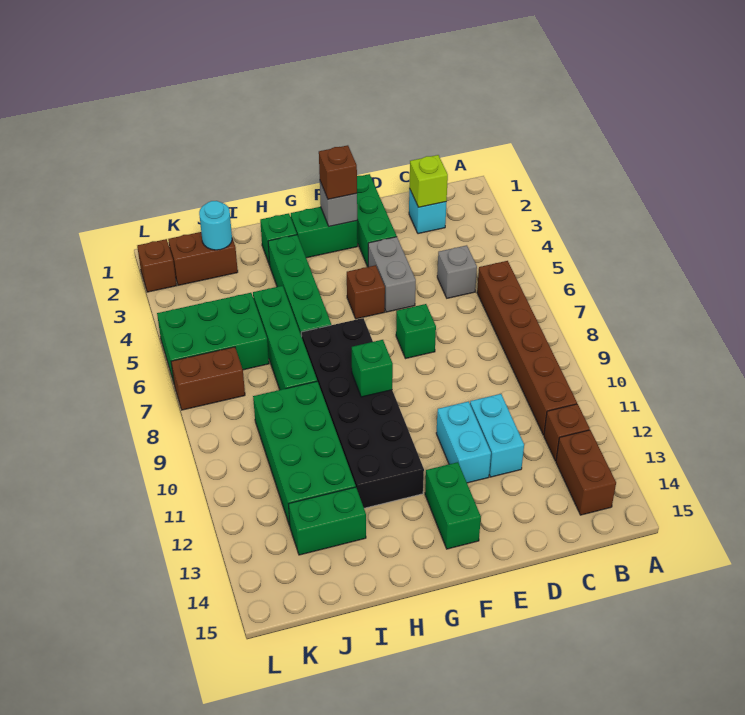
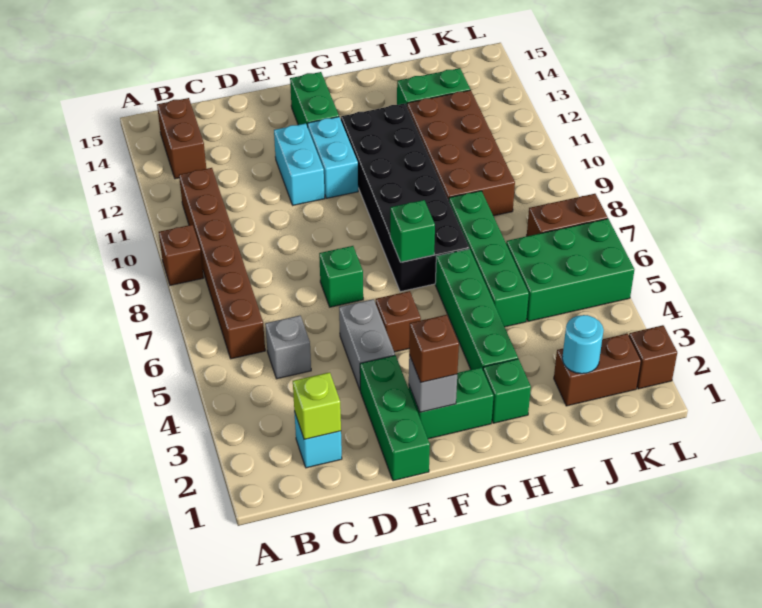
brown 1x1 brick [544,404,590,461] -> brown 1x1 brick moved to [159,225,204,285]
cyan 1x2 brick [470,394,524,477] -> cyan 1x2 brick moved to [308,117,358,198]
green 1x1 brick [352,340,393,397] -> green 1x1 brick moved to [390,200,435,262]
green 2x4 brick [253,381,356,526] -> brown 2x4 brick [407,90,515,216]

